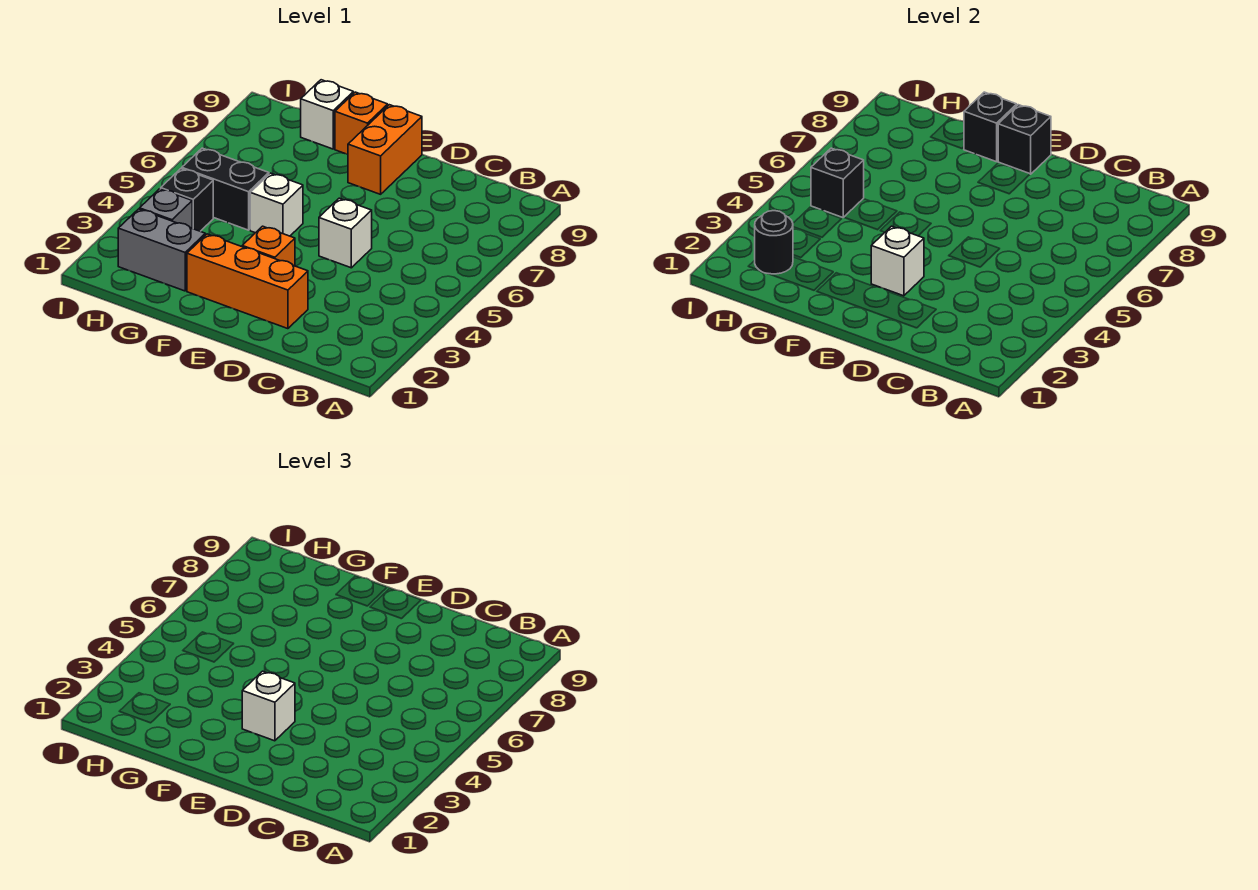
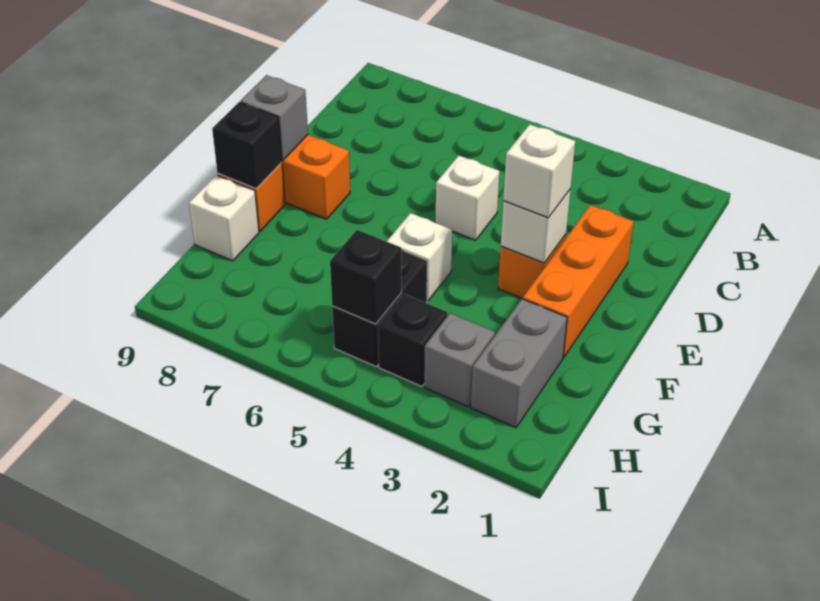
black 1x1 brick [998,105,1051,174] -> grey 1x1 brick [241,75,308,160]
black 1x1 round brick [755,211,793,274] -> none

